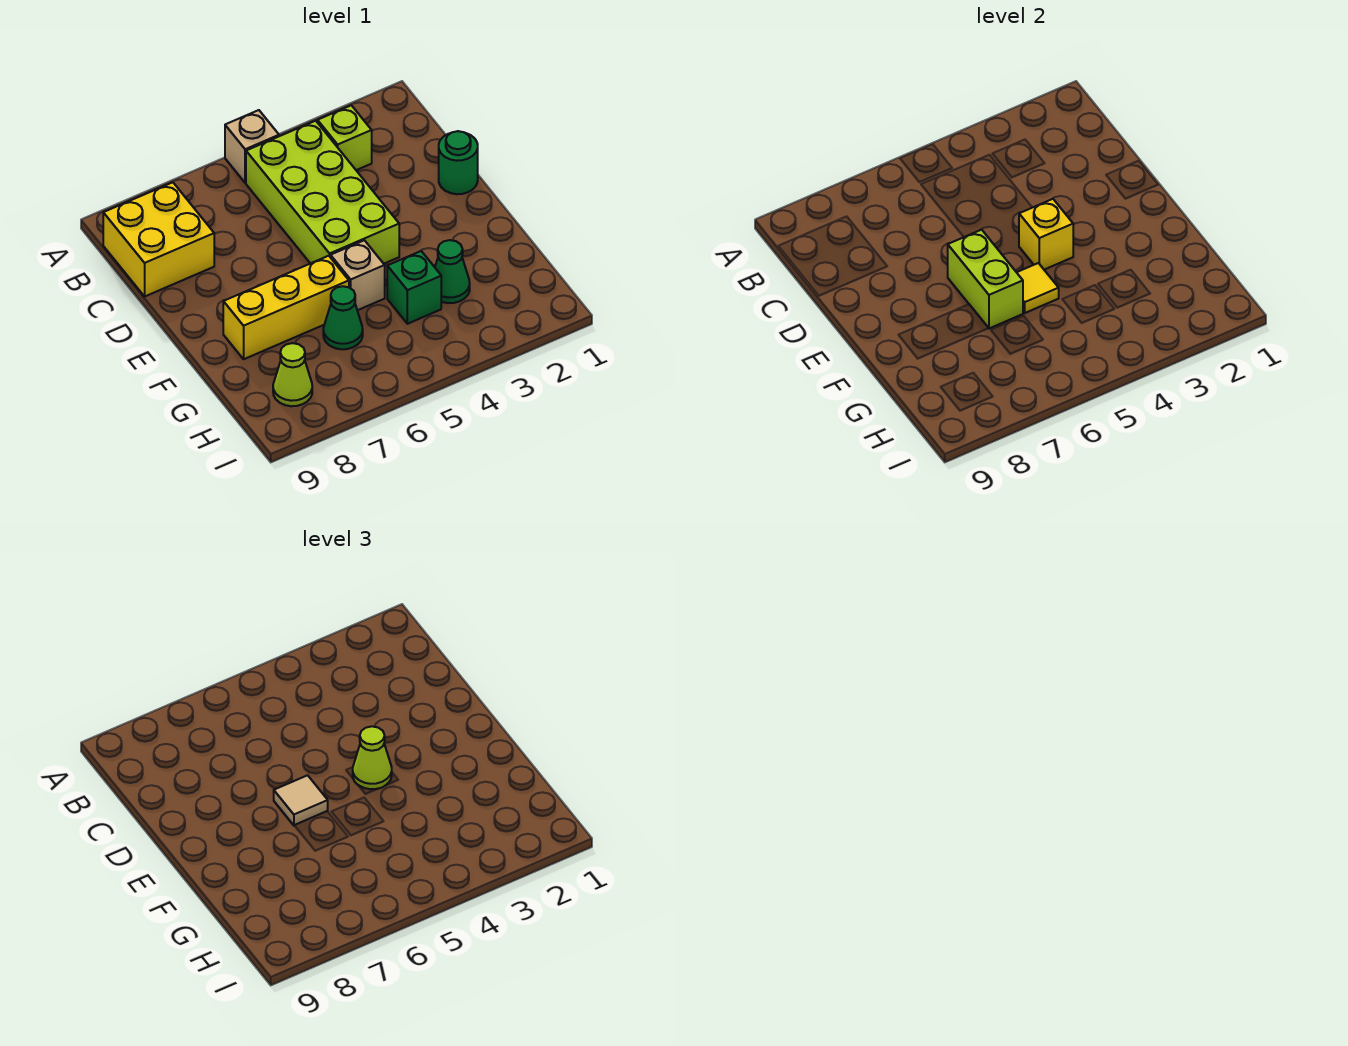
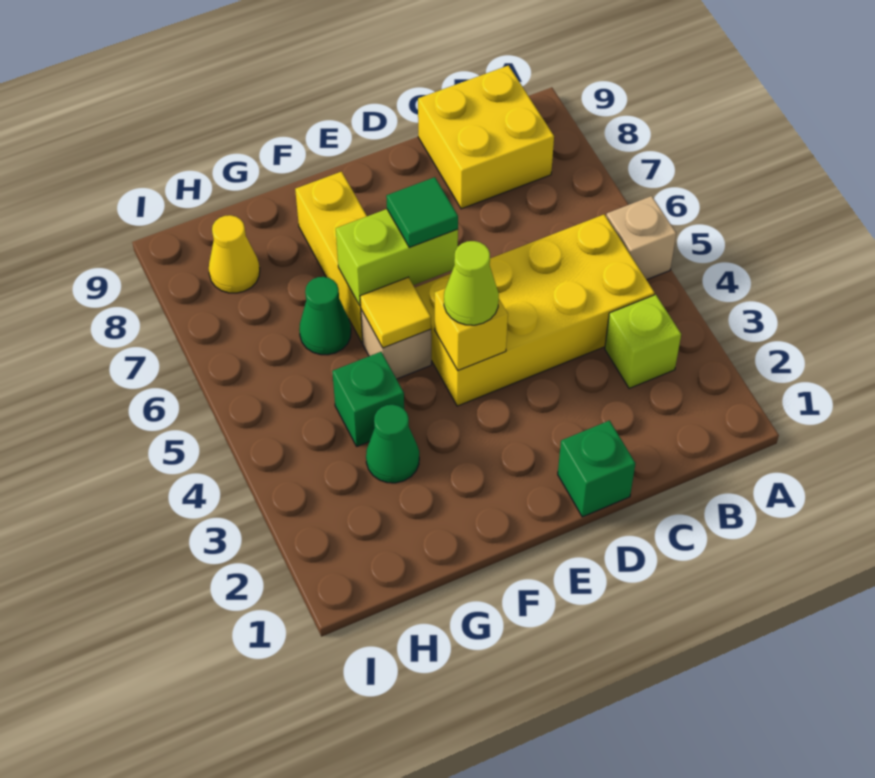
lime 2x4 brick [246,121,399,264] -> yellow 2x4 brick [415,215,654,406]
green 1x1 round brick [439,131,478,194] -> green 1x1 brick [558,421,635,517]
tan 1x1 tile [274,775,328,825] -> green 1x1 tile [386,177,458,247]
lime 1x1 cone [273,343,312,406] -> yellow 1x1 cone [209,215,260,293]

